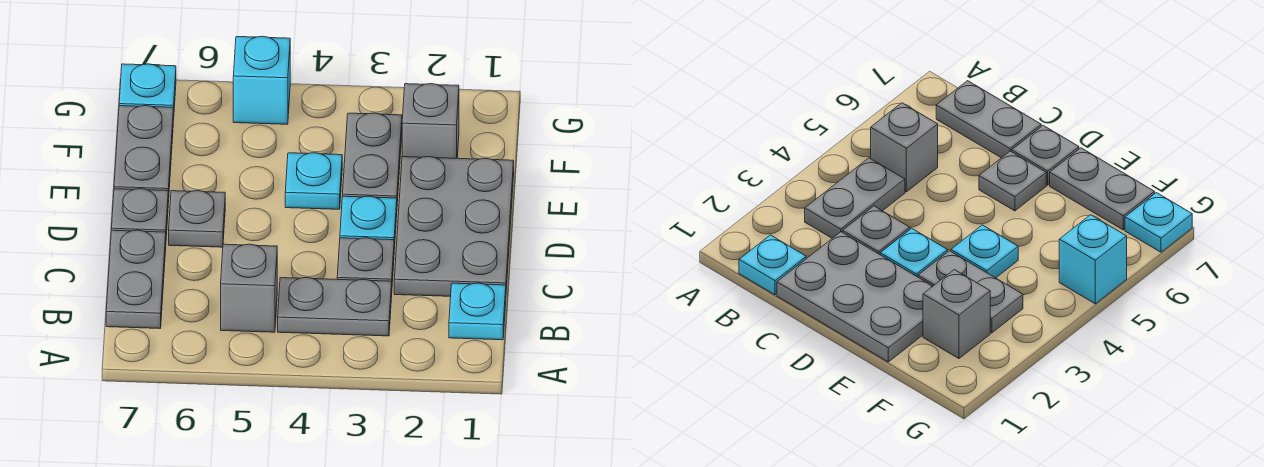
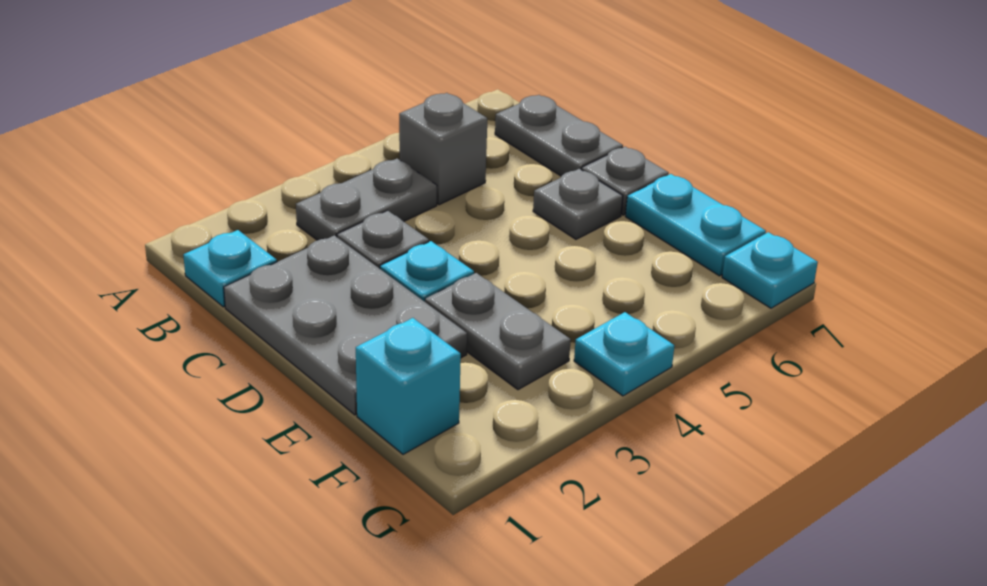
cyan 1x1 plate [285,153,342,209] -> cyan 1x1 plate moved to [574,312,674,396]
grey 1x2 plate [114,106,173,203] -> cyan 1x2 plate [626,174,766,276]
grey 1x1 brick [402,84,459,158] -> none
cyan 1x1 brick [233,36,290,124] -> cyan 1x1 brick moved to [356,318,461,454]

